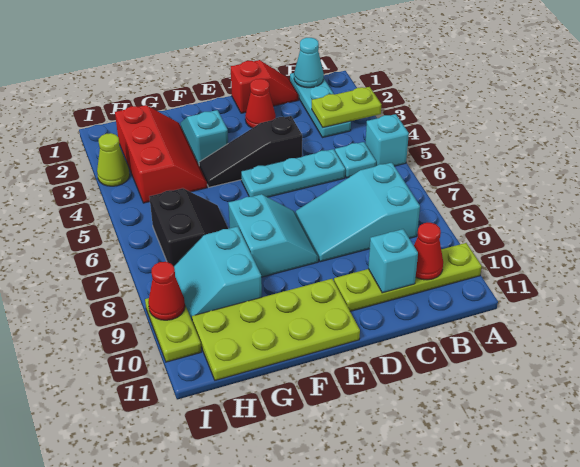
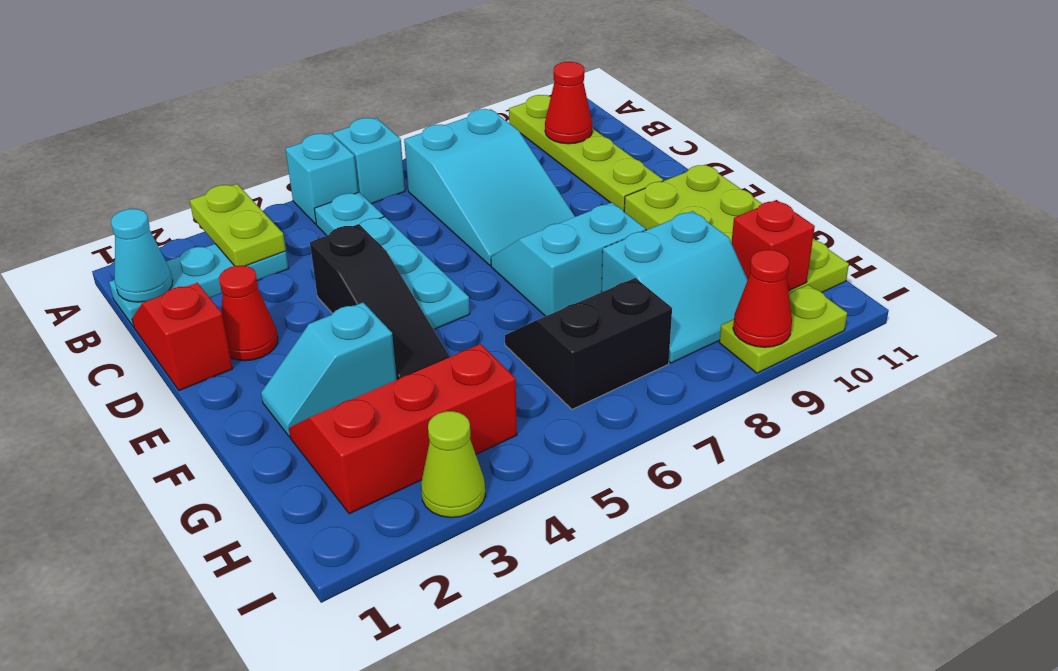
cyan 1x1 brick [368,229,418,293] -> cyan 1x1 brick moved to [333,118,405,204]
none -> red 1x1 brick [732,200,815,291]

